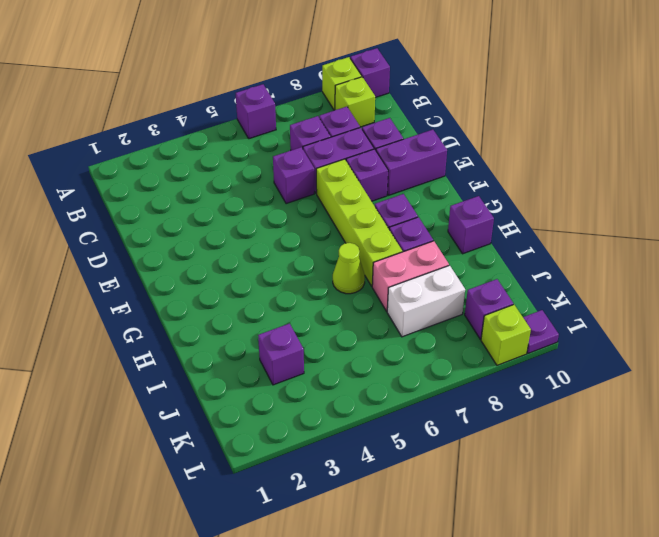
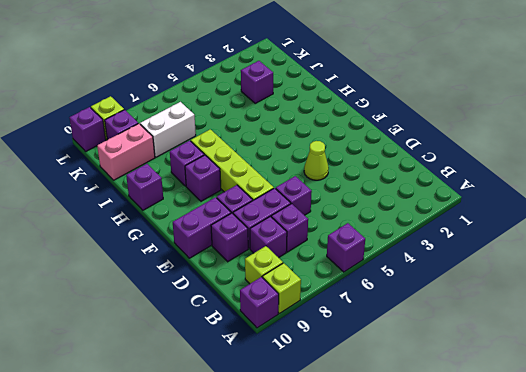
lime 1x1 cone [333,243,365,294] -> lime 1x1 cone moved to [304,141,329,180]
pink 1x2 brick [372,241,449,311] -> pink 1x2 brick moved to [97,123,155,180]
purple 1x1 plate [523,310,559,353] -> purple 1x1 brick [69,107,106,151]

